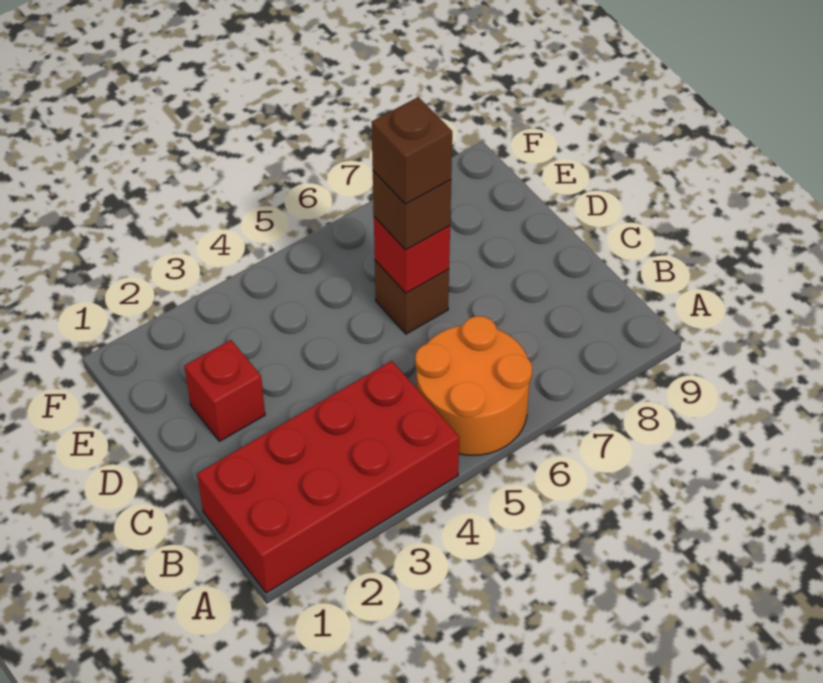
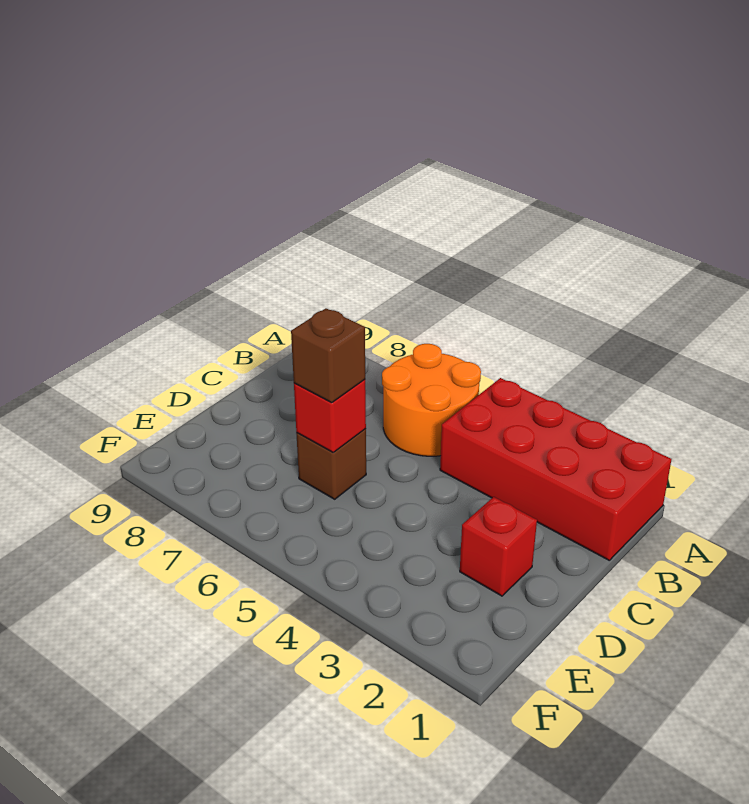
brown 1x1 brick [372,97,452,204] -> none

